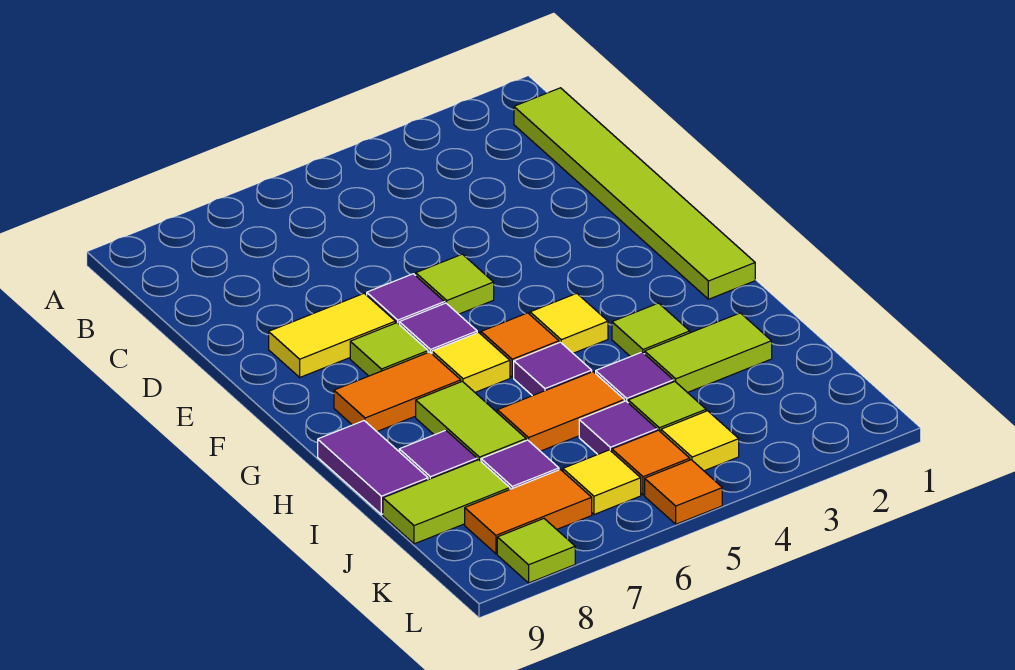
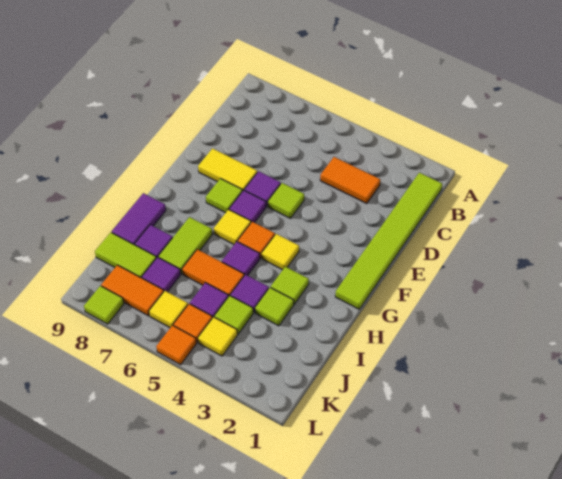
orange 1x2 tile [334,352,461,431] -> orange 1x2 tile moved to [320,157,380,204]
lime 1x2 tile [645,313,772,393] -> lime 1x1 tile [255,287,294,326]

